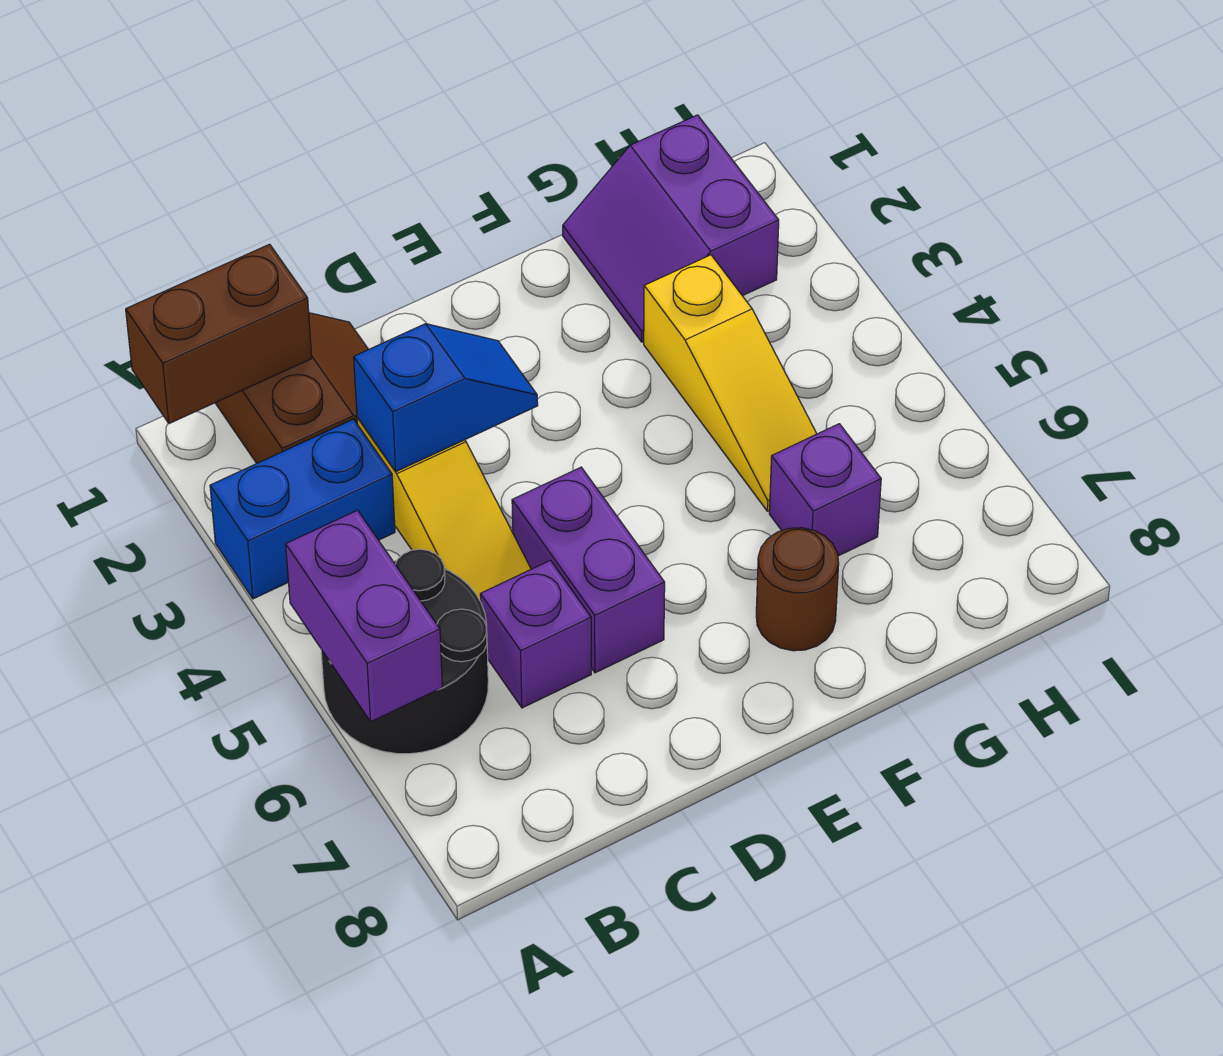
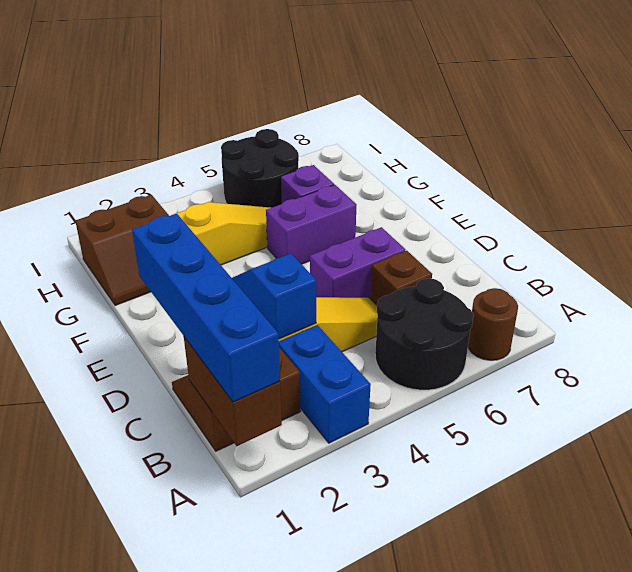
none -> blue 1x4 brick [132,213,280,402]
purple 1x2 brick [286,510,442,722] -> purple 1x2 brick moved to [266,185,357,264]
purple 1x1 brick [480,560,591,708] -> brown 1x1 brick [370,251,432,306]
brown 1x1 round brick [756,528,839,651] -> brown 1x1 round brick moved to [468,288,518,360]
purple 2x2 slope [563,115,779,342] -> brown 2x2 slope [75,195,169,306]
none -> black 2x2 round brick [221,129,299,208]

